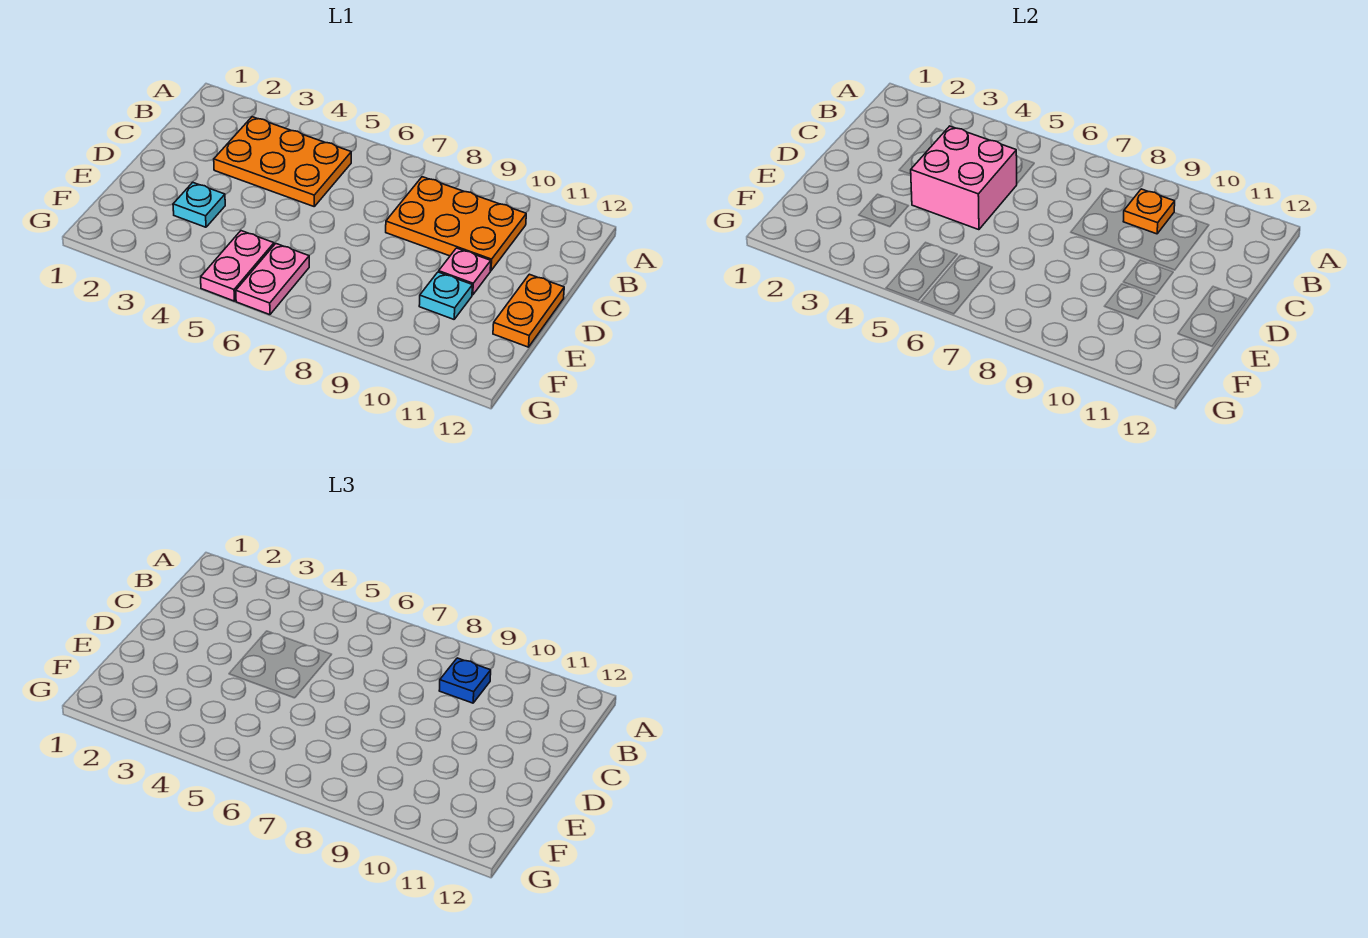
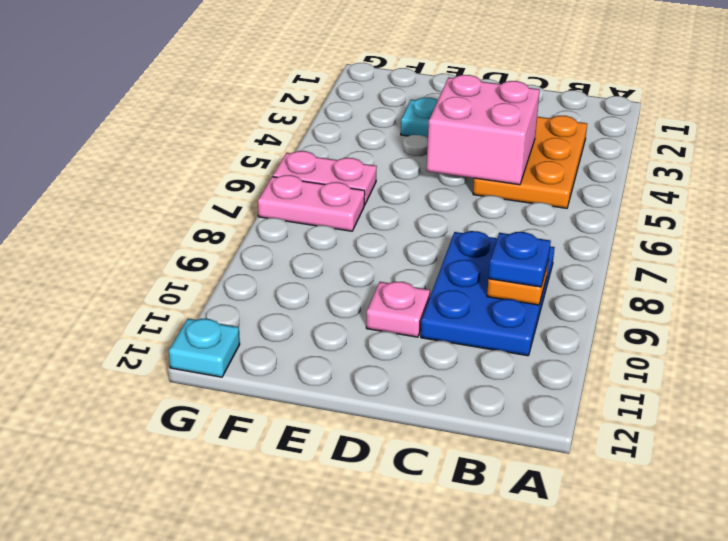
orange 2x3 plate [386,177,526,271] -> blue 2x3 plate [421,231,555,356]
orange 1x2 plate [493,274,564,347] -> none
cyan 1x1 plate [419,272,472,319] -> cyan 1x1 plate moved to [169,318,240,377]
pink 1x2 plate [201,231,274,301] -> pink 1x2 plate moved to [258,175,365,231]

